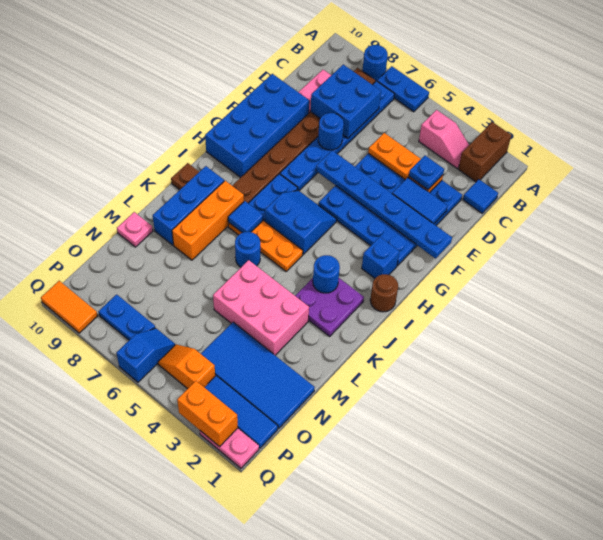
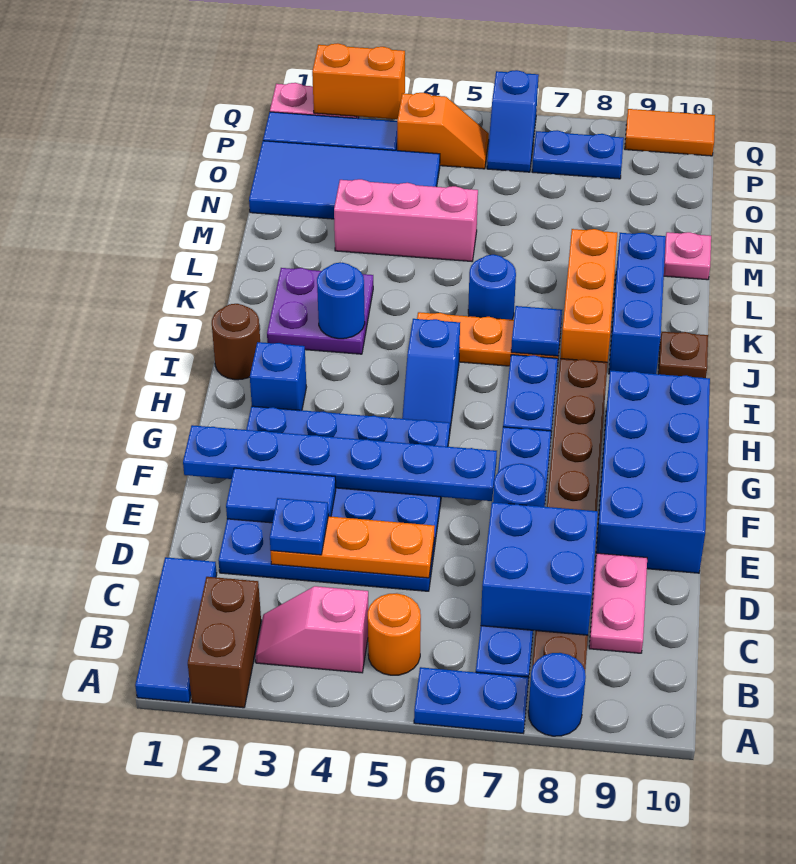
none -> orange 1x1 round brick [368,593,421,675]
blue 1x1 tile [463,179,498,213] -> blue 1x3 tile [135,557,217,703]
blue 2x2 slope [265,190,337,254] -> blue 1x2 slope [402,319,460,428]
pink 2x3 brick [213,260,309,355] -> pink 1x3 brick [334,179,478,261]

